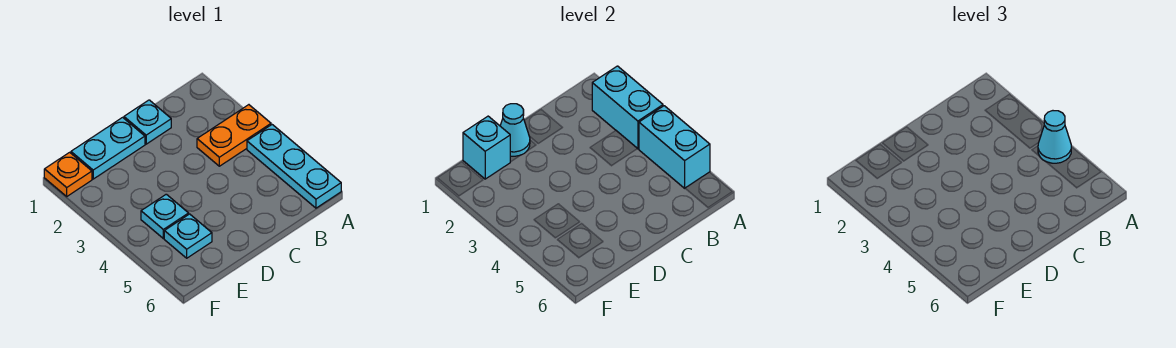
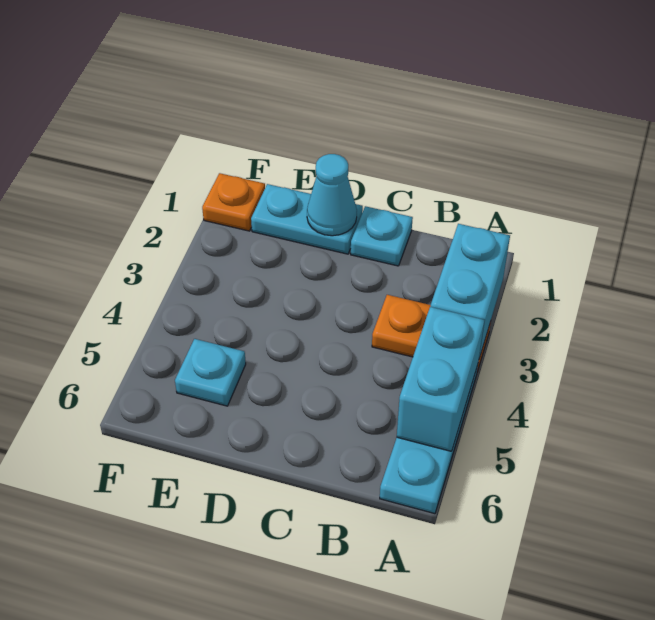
cyan 1x1 cone [1038,111,1071,163] -> none
cyan 1x1 brick [463,116,510,179] -> none
cyan 1x1 plate [141,194,189,238] -> none

